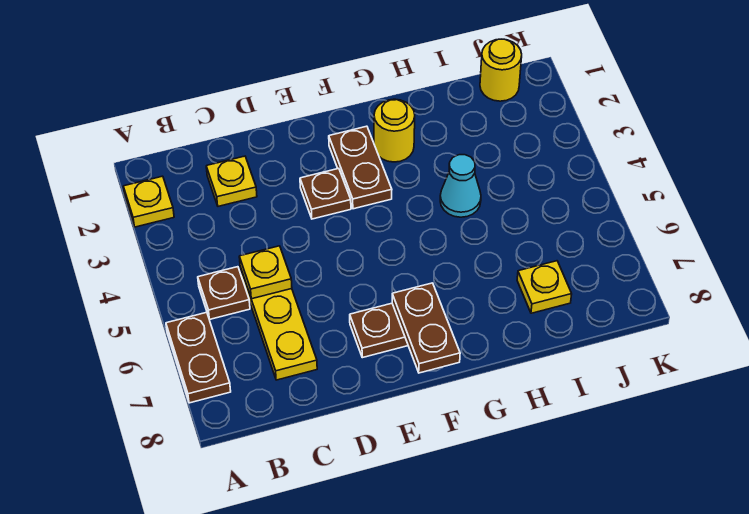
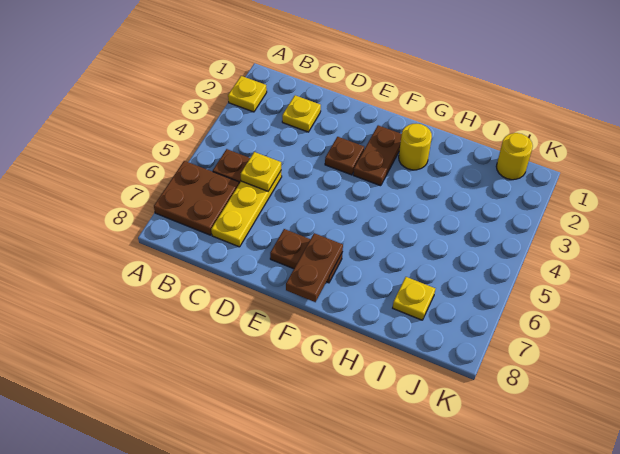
brown 1x2 plate [166,312,231,403] -> brown 2x2 plate [154,161,239,235]
cyan 1x1 cone [440,155,481,217] -> none

